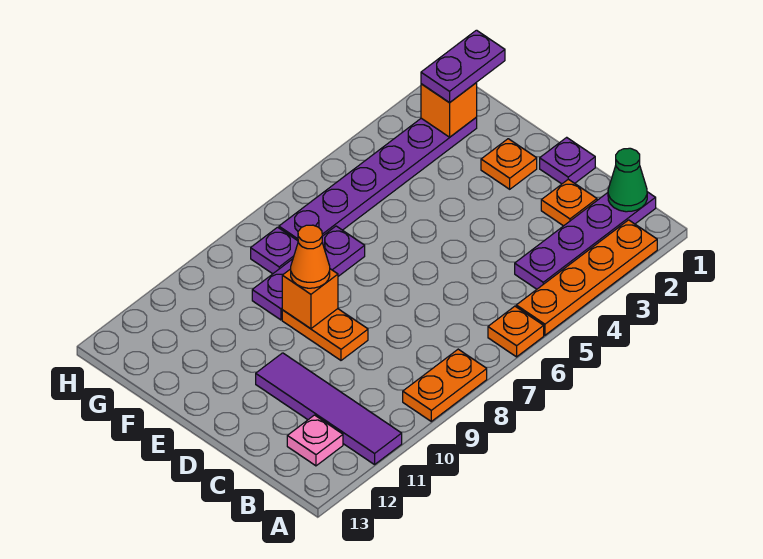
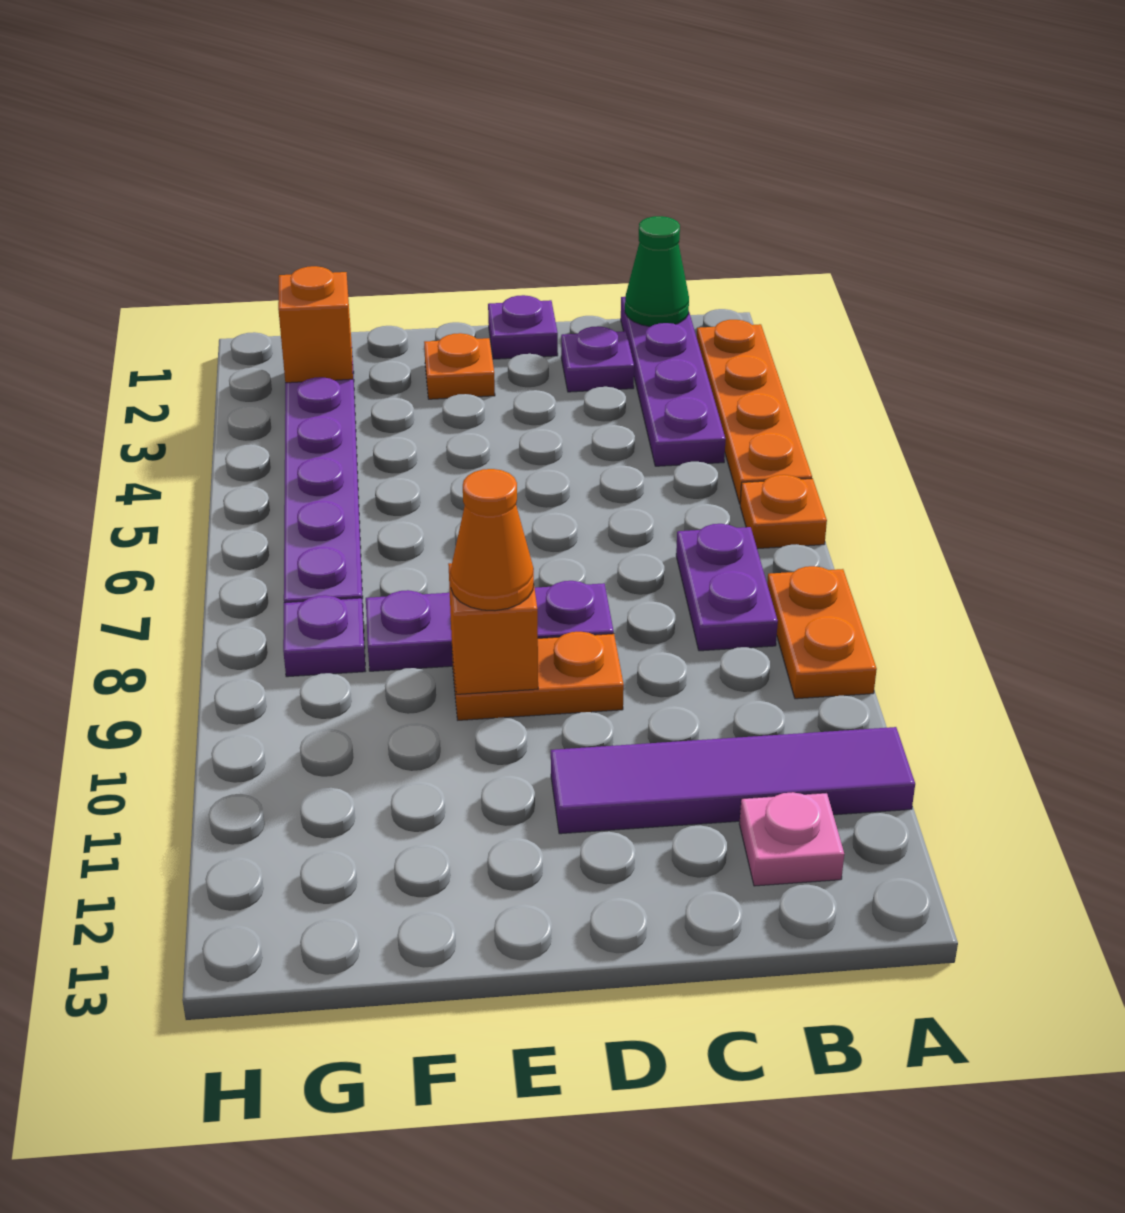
orange 1x1 plate [541,179,597,226] -> purple 1x1 plate [561,326,634,392]
purple 1x3 plate [252,226,365,320] -> purple 1x3 plate turned to [366,581,614,671]
purple 1x2 plate [421,30,505,103] -> purple 1x2 plate moved to [676,524,778,651]

